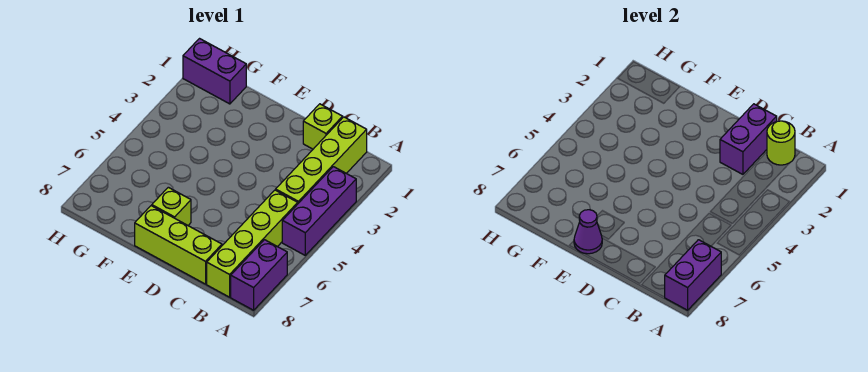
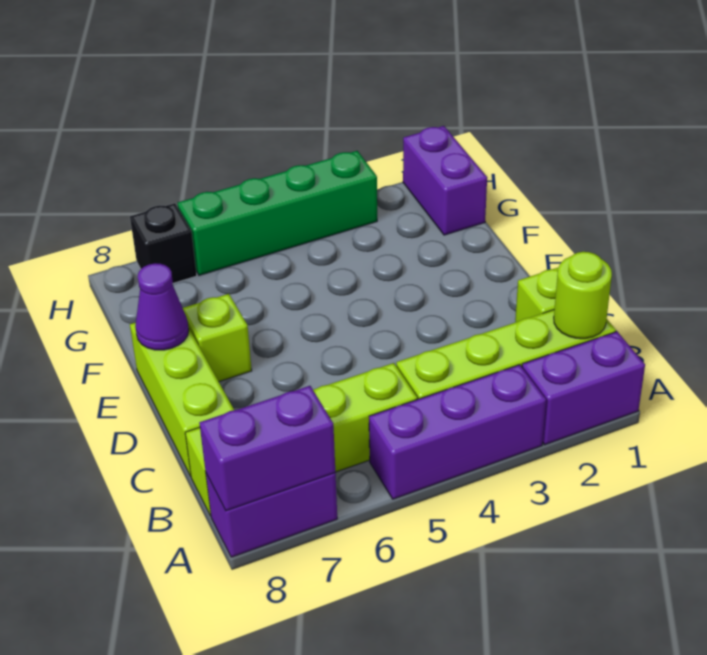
purple 1x2 brick [720,104,777,174] -> purple 1x2 brick moved to [522,332,645,445]
none -> green 1x4 brick [178,151,377,275]
none -> black 1x1 brick [130,203,197,283]

